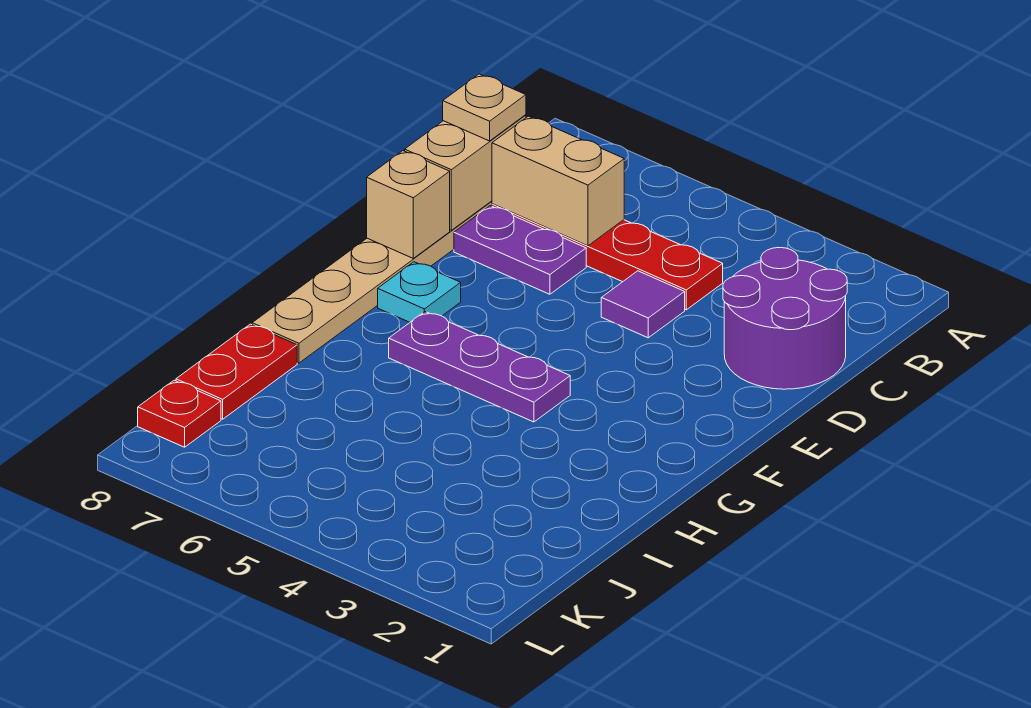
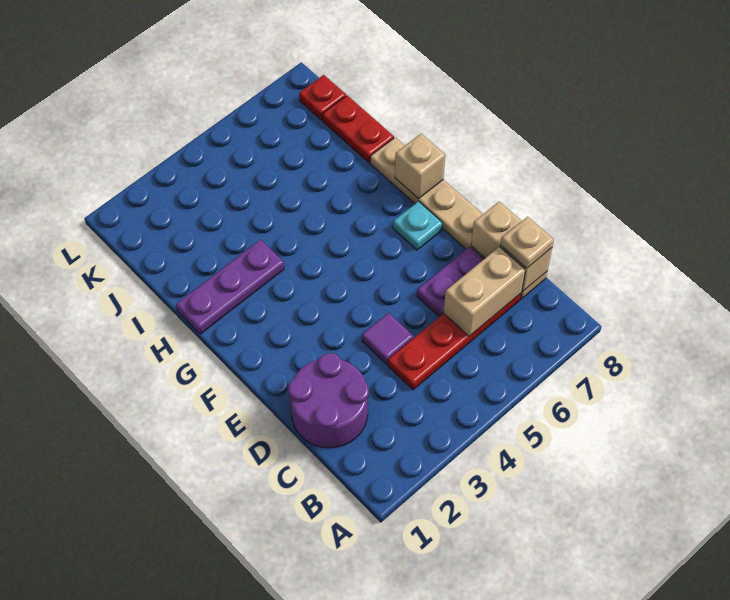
tan 1x1 brick [367,151,450,258] -> tan 1x1 brick moved to [395,134,445,199]
purple 1x3 plate [389,312,570,422] -> purple 1x3 plate moved to [176,240,284,334]

